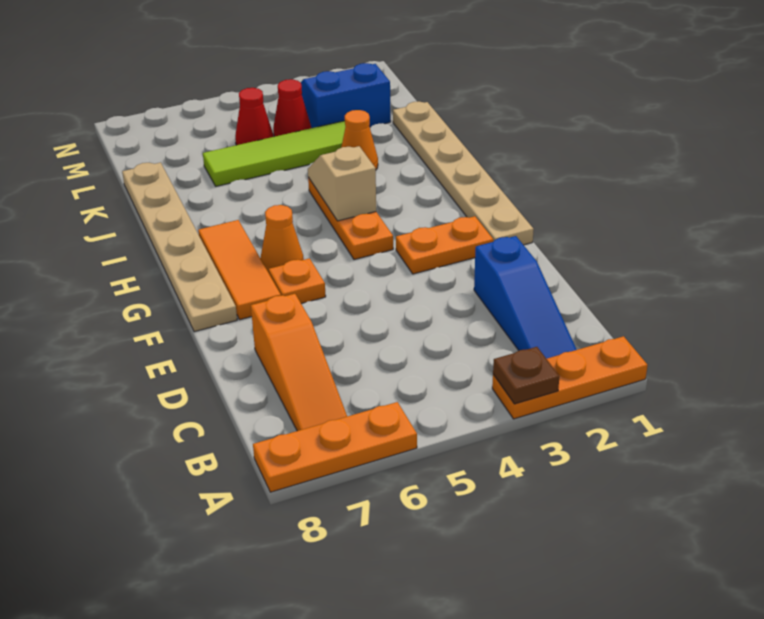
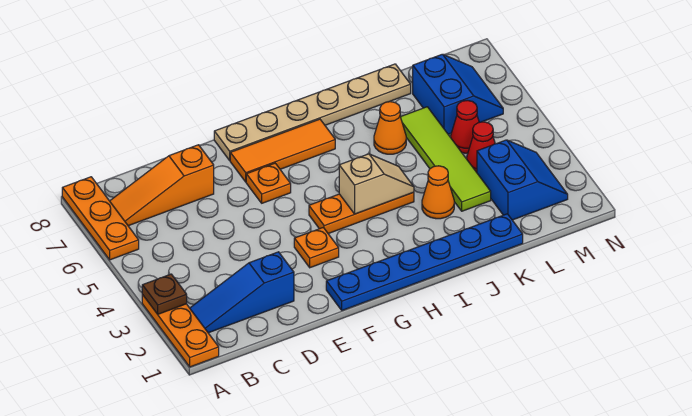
tan 1x6 plate [393,101,534,245] -> blue 1x6 plate [326,214,523,310]
orange 1x2 plate [396,216,493,274] -> orange 1x1 plate [294,228,339,268]
orange 1x1 cone [260,205,304,273] -> orange 1x1 cone moved to [374,102,406,154]
none -> blue 2x2 slope [413,54,503,134]

